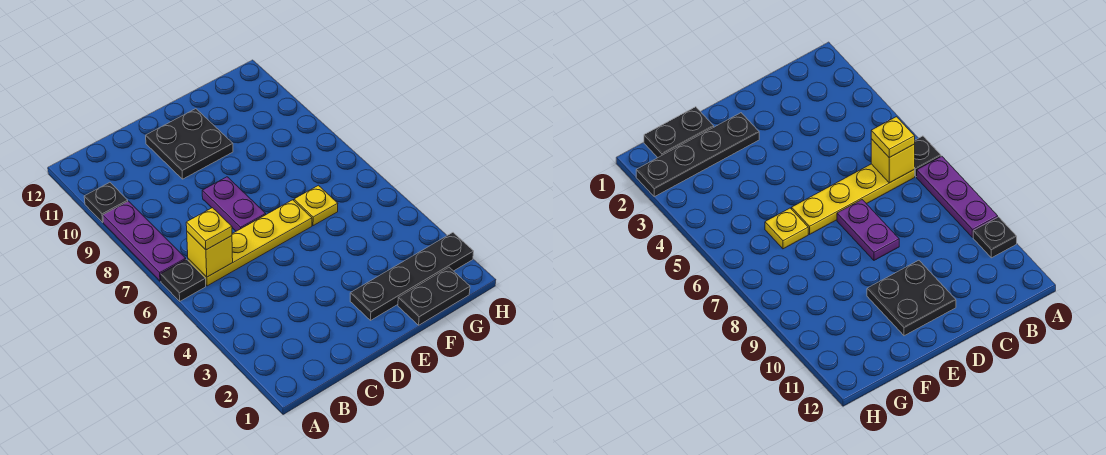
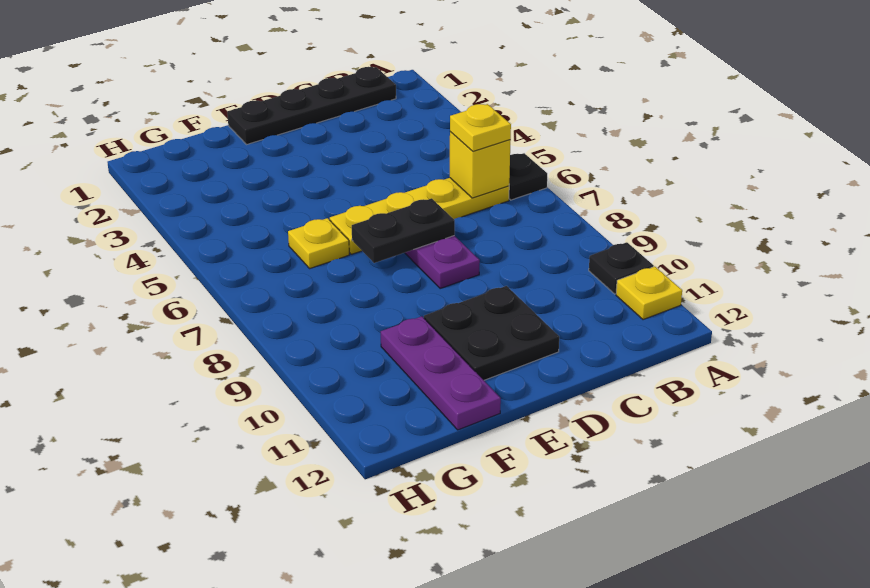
purple 1x3 plate [103,201,186,281] -> purple 1x3 plate moved to [381,316,501,430]
none -> yellow 1x1 plate [616,267,682,320]
black 1x4 plate [350,233,474,320] -> black 1x4 plate moved to [227,67,396,144]
black 1x2 plate [398,267,470,325] -> black 1x2 plate moved to [352,198,455,263]

